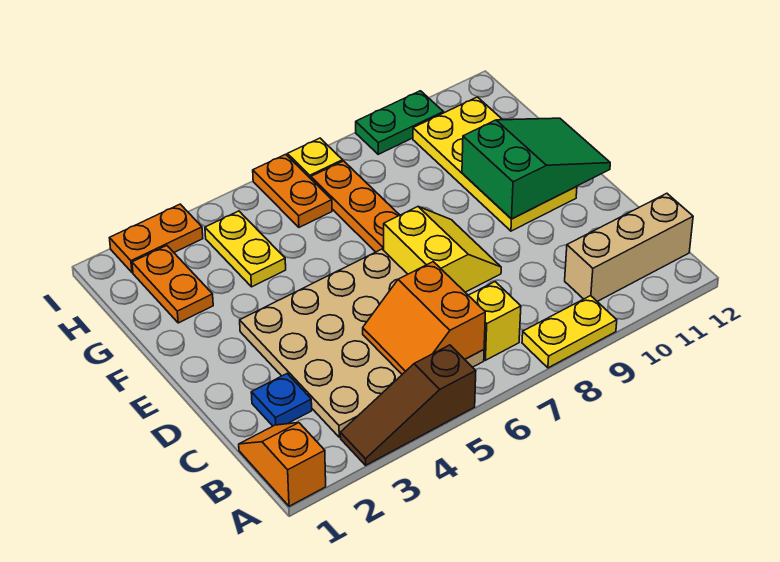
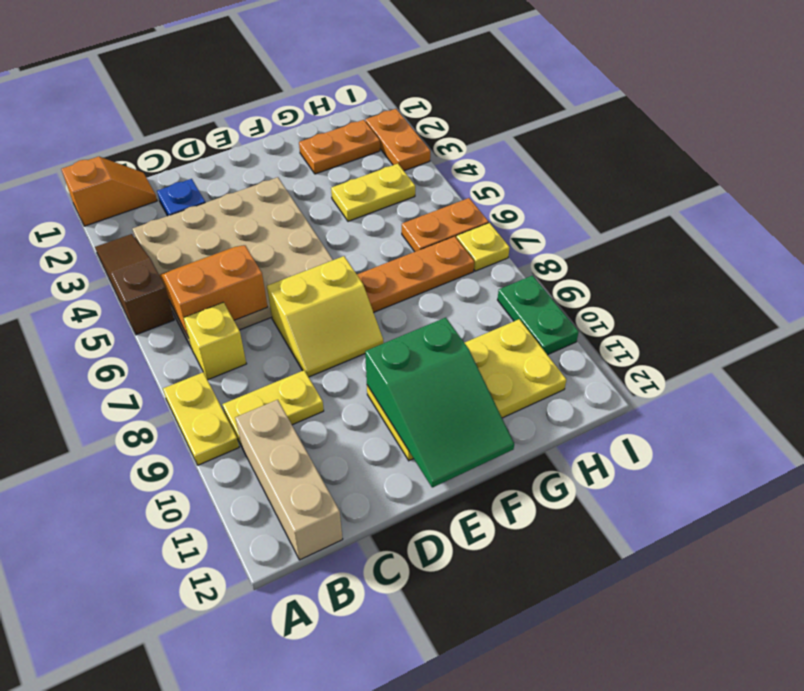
none -> yellow 1x2 plate [222,370,324,446]

